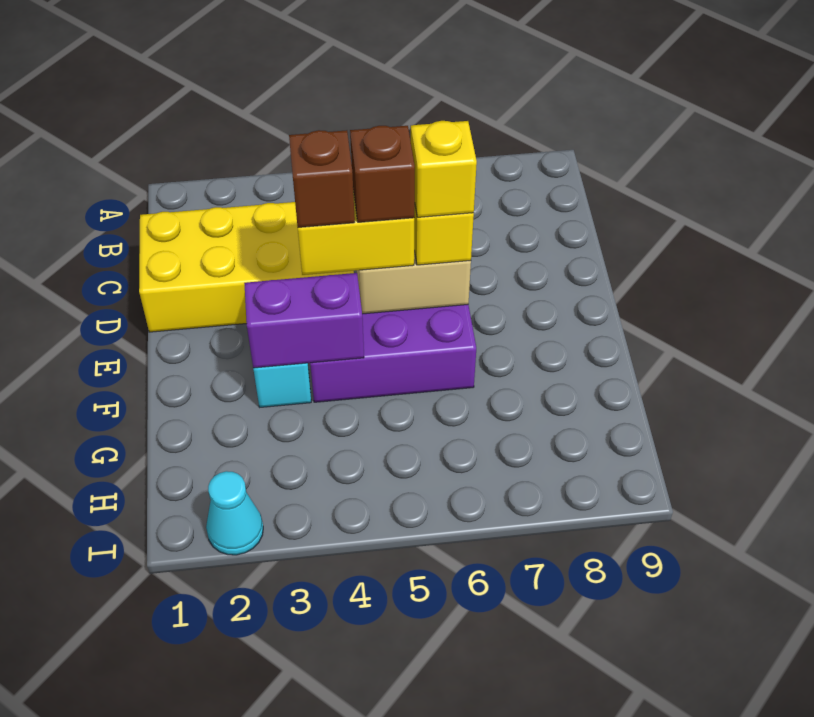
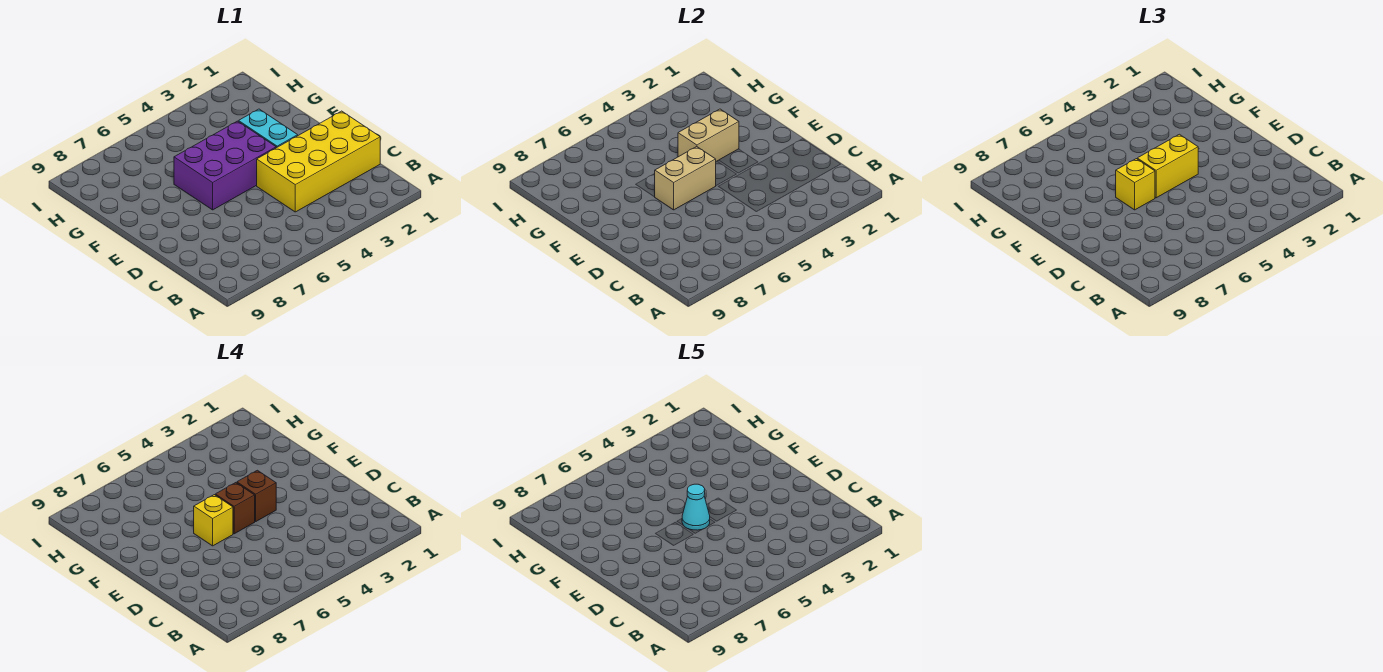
purple 1x2 brick [244,273,364,368] -> tan 1x2 brick [678,109,739,161]
cyan 1x1 cone [206,471,263,555] -> cyan 1x1 cone moved to [682,484,710,530]

